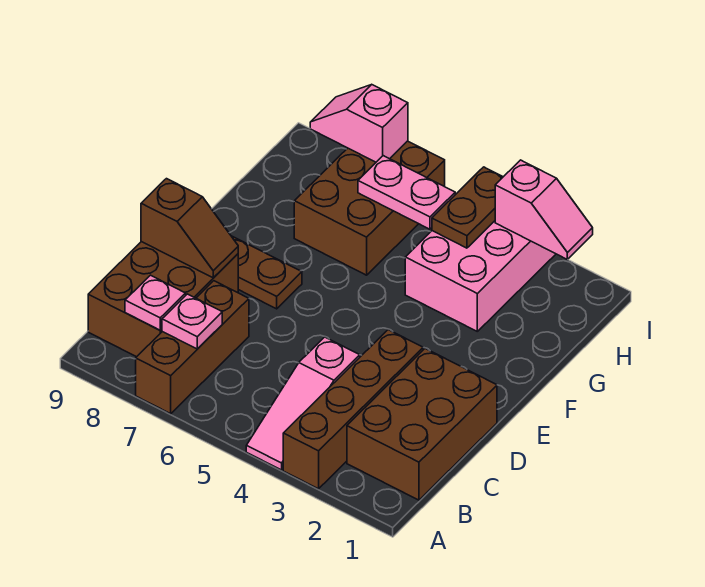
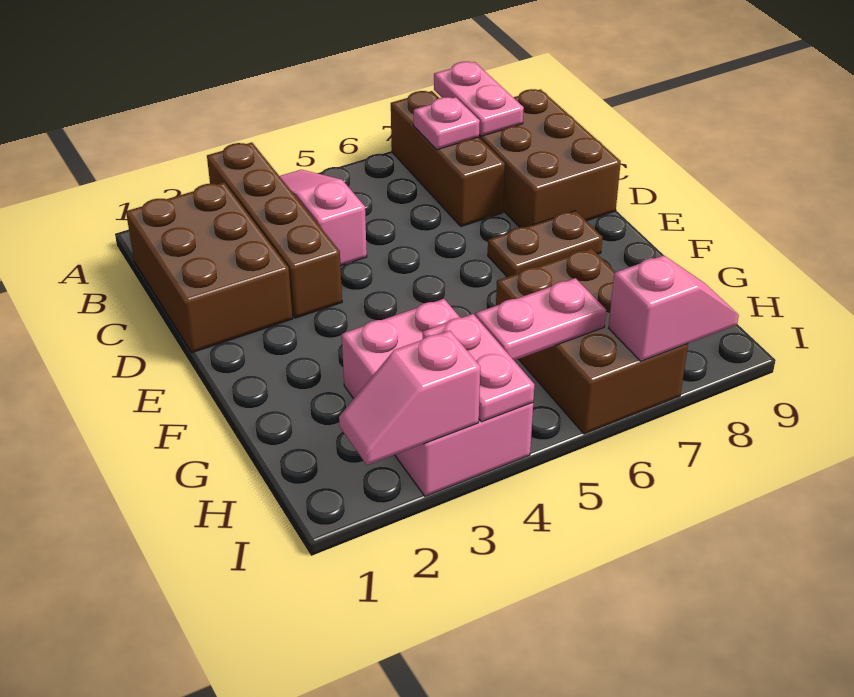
pink 1x1 plate [125,275,186,330] -> pink 1x2 plate [434,62,524,136]
brown 1x2 slope [141,179,238,278] -> none
brown 1x2 plate [432,167,503,248] -> pink 1x2 plate [423,314,534,422]

